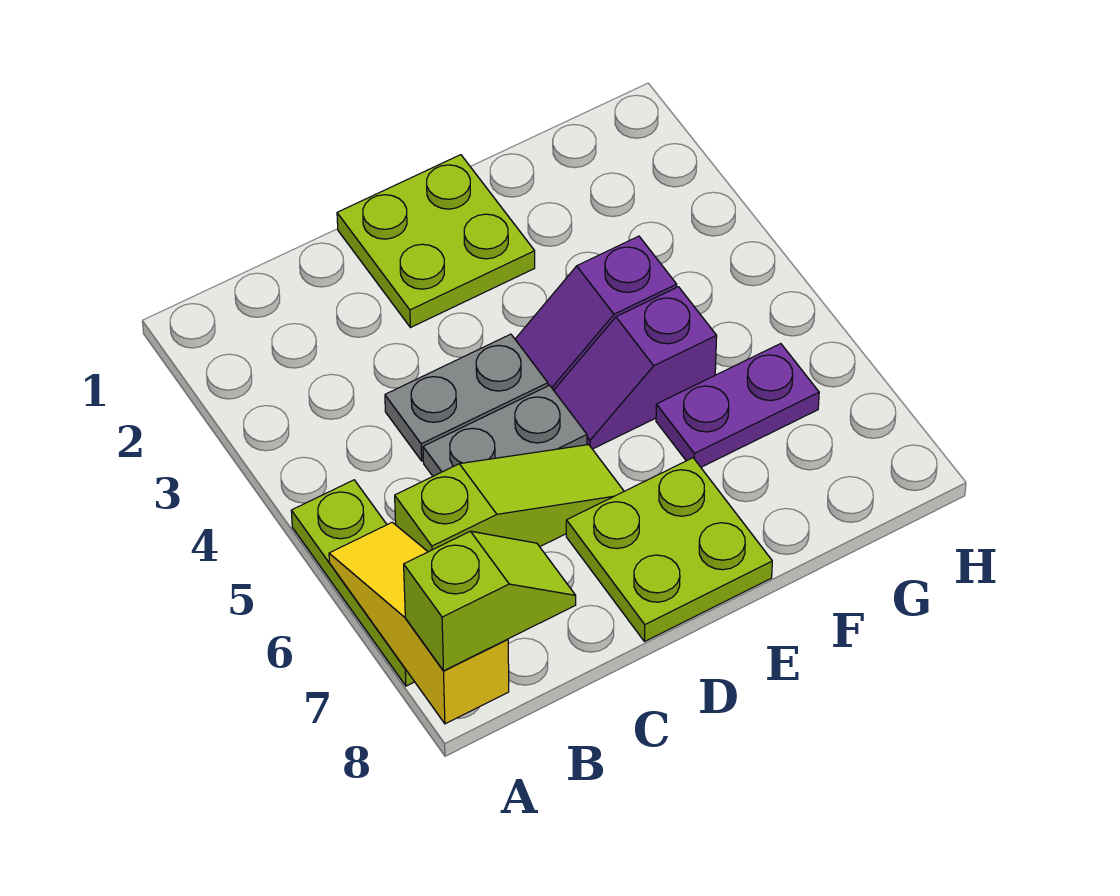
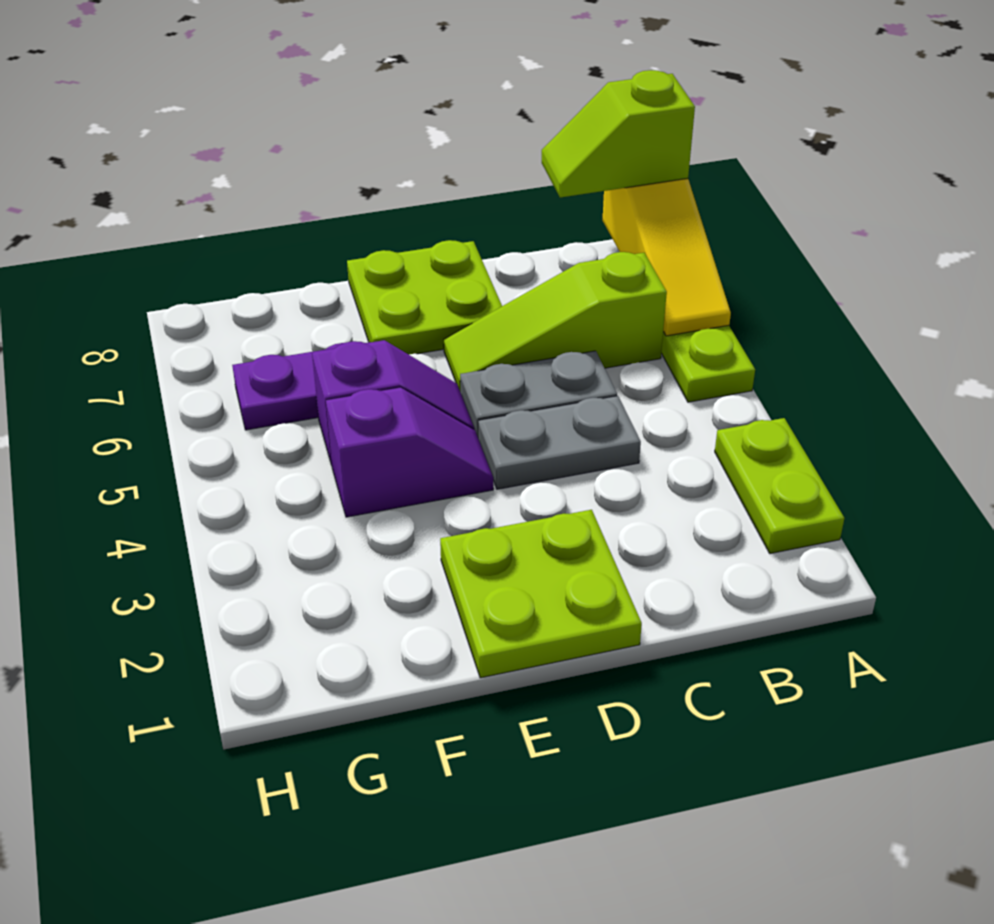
none -> lime 1x2 plate [715,418,844,554]

